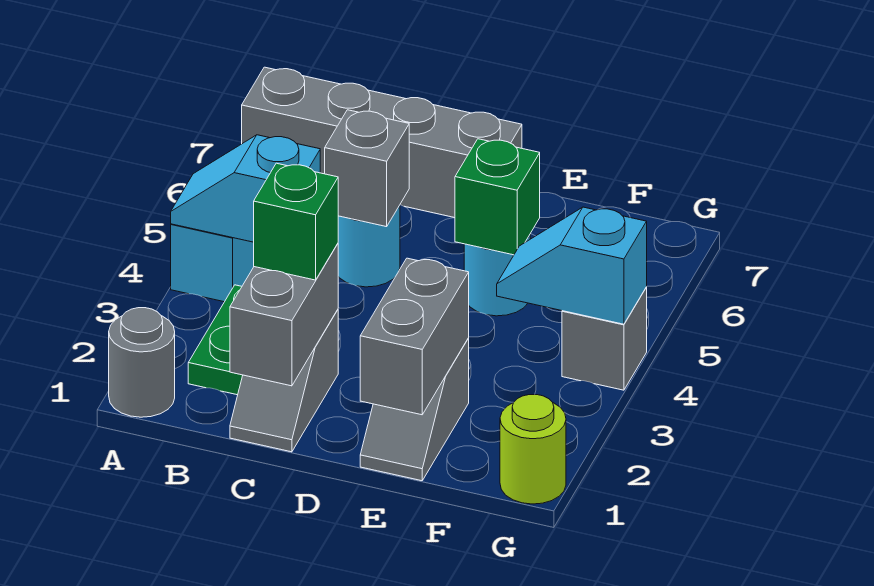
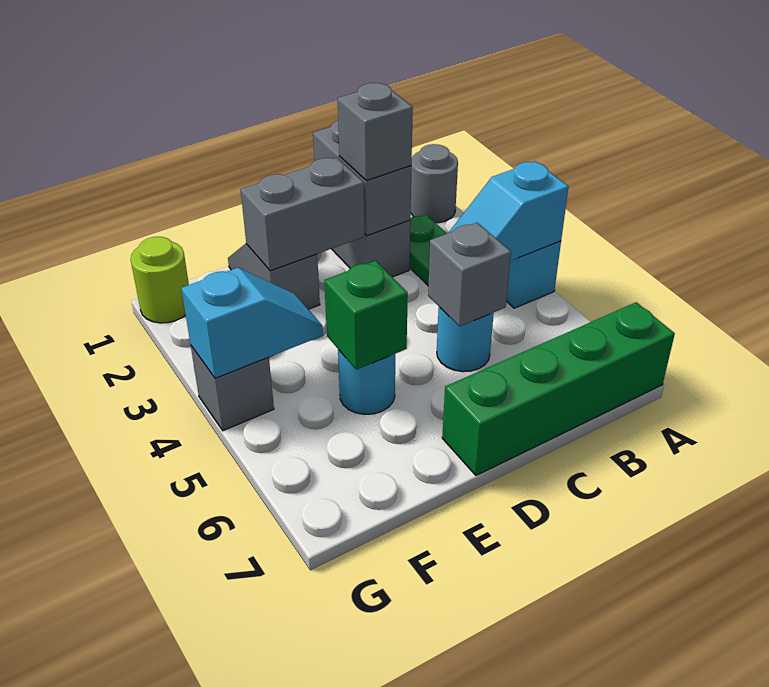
cyan 1x2 slope [171,135,320,242] -> cyan 1x2 slope turned to [449,161,569,261]
grey 1x4 brick [242,67,522,218] -> green 1x4 brick [442,302,675,475]
green 1x1 brick [254,163,338,280] -> grey 1x1 brick [338,83,413,181]
grey 1x2 brick [360,258,469,415] -> grey 1x2 brick turned to [241,158,365,271]

